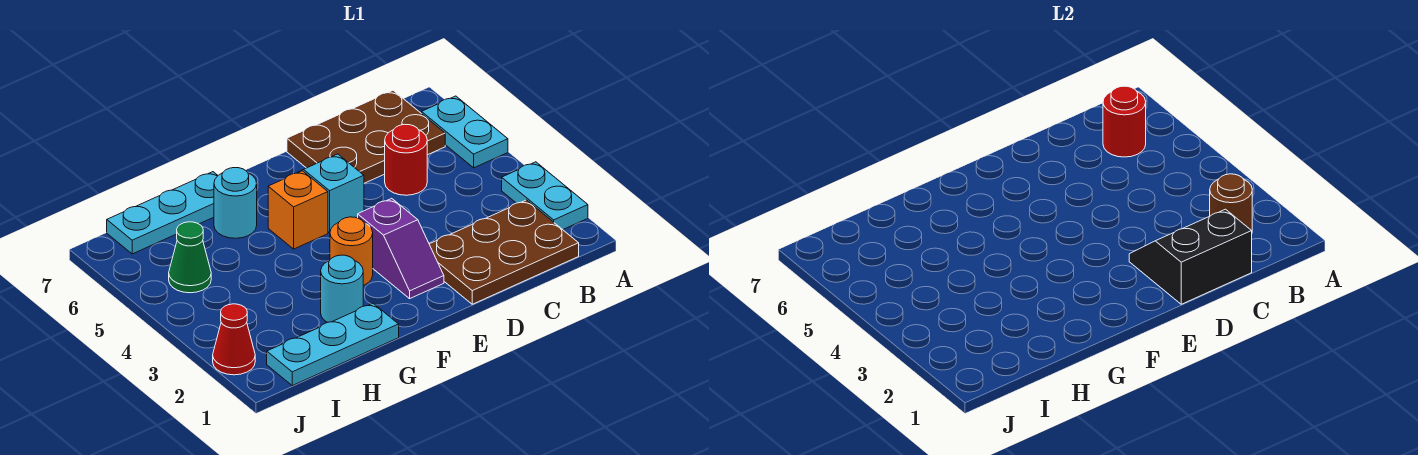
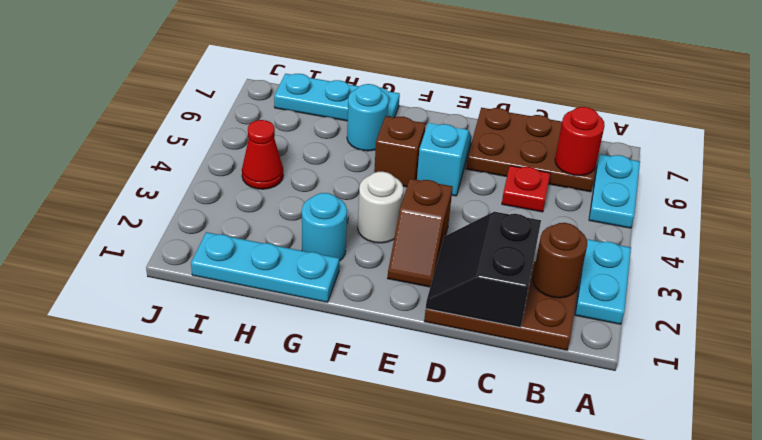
black 2x2 slope [1129,209,1252,304] -> black 2x2 slope turned to [426,212,541,327]
red 1x1 round brick [385,124,427,195] -> red 1x1 plate [502,166,550,212]
purple 1x2 slope [358,198,444,299] -> brown 1x2 slope [388,179,453,287]
orange 1x1 round brick [330,217,373,286] -> white 1x1 round brick [358,172,403,243]
orange 1x1 brick [268,171,328,249] -> brown 1x1 brick [374,116,426,187]
green 1x1 cone [169,222,211,293] -> none
red 1x1 cone [213,304,255,375] -> red 1x1 cone moved to [242,120,283,189]

